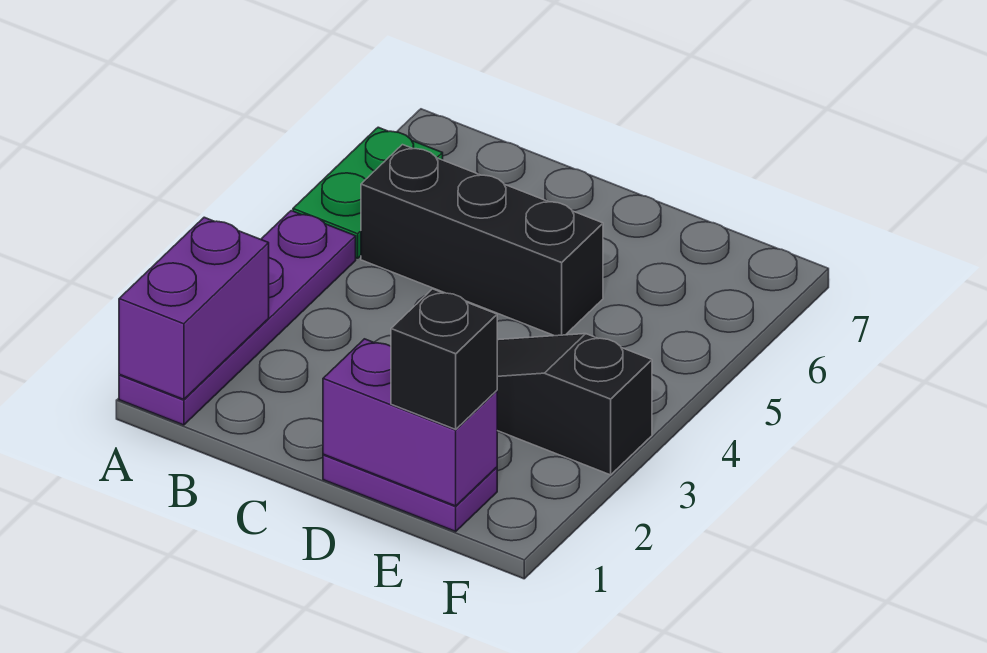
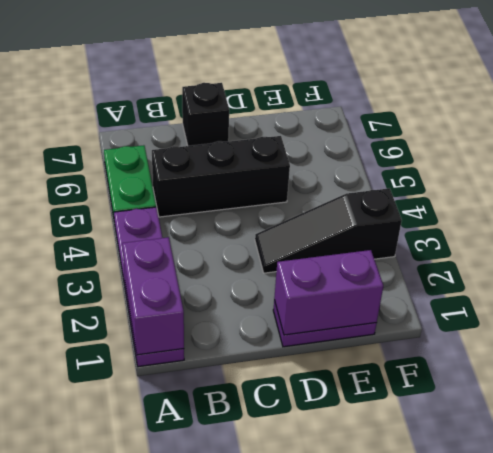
black 1x1 brick [391,289,497,429] -> black 1x1 brick moved to [182,83,229,146]

